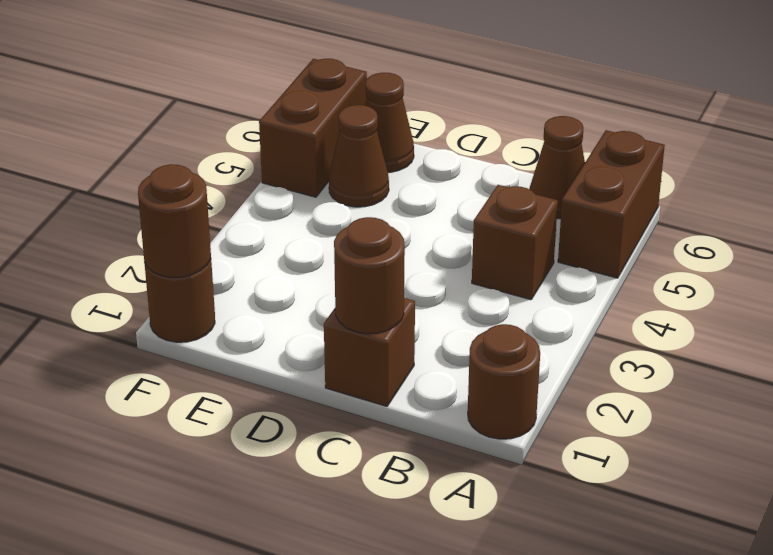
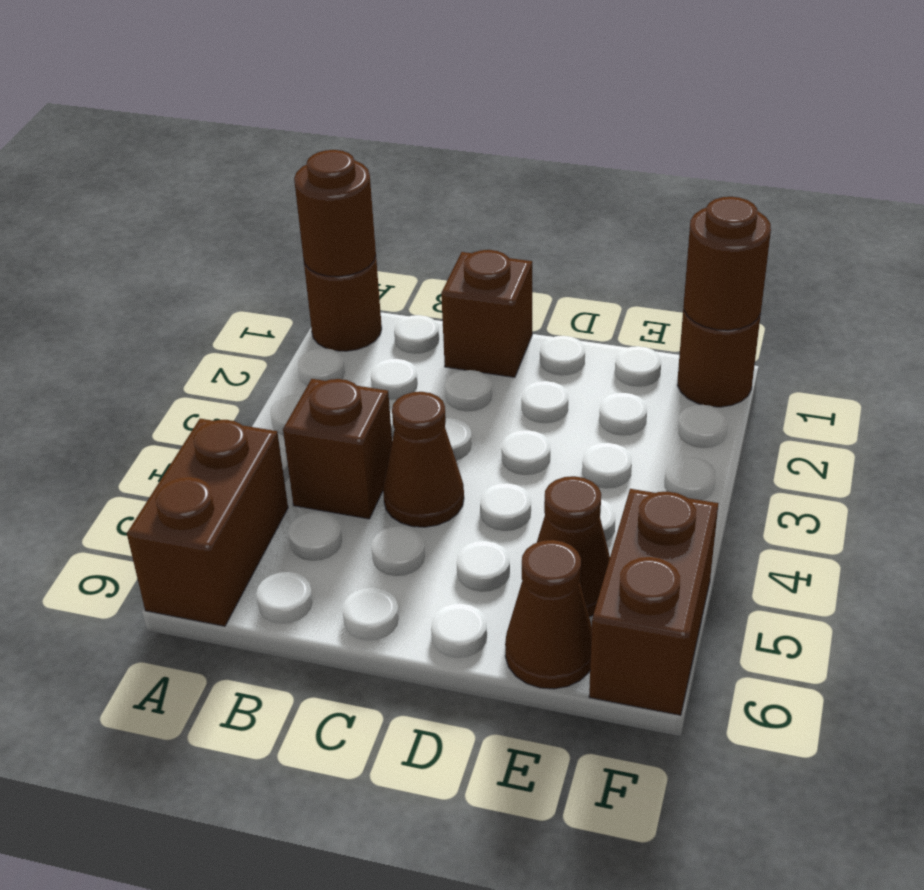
brown 1x1 cone [529,116,585,219] -> brown 1x1 cone moved to [383,392,464,527]
brown 1x1 round brick [334,217,405,334] -> brown 1x1 round brick moved to [294,150,376,277]

